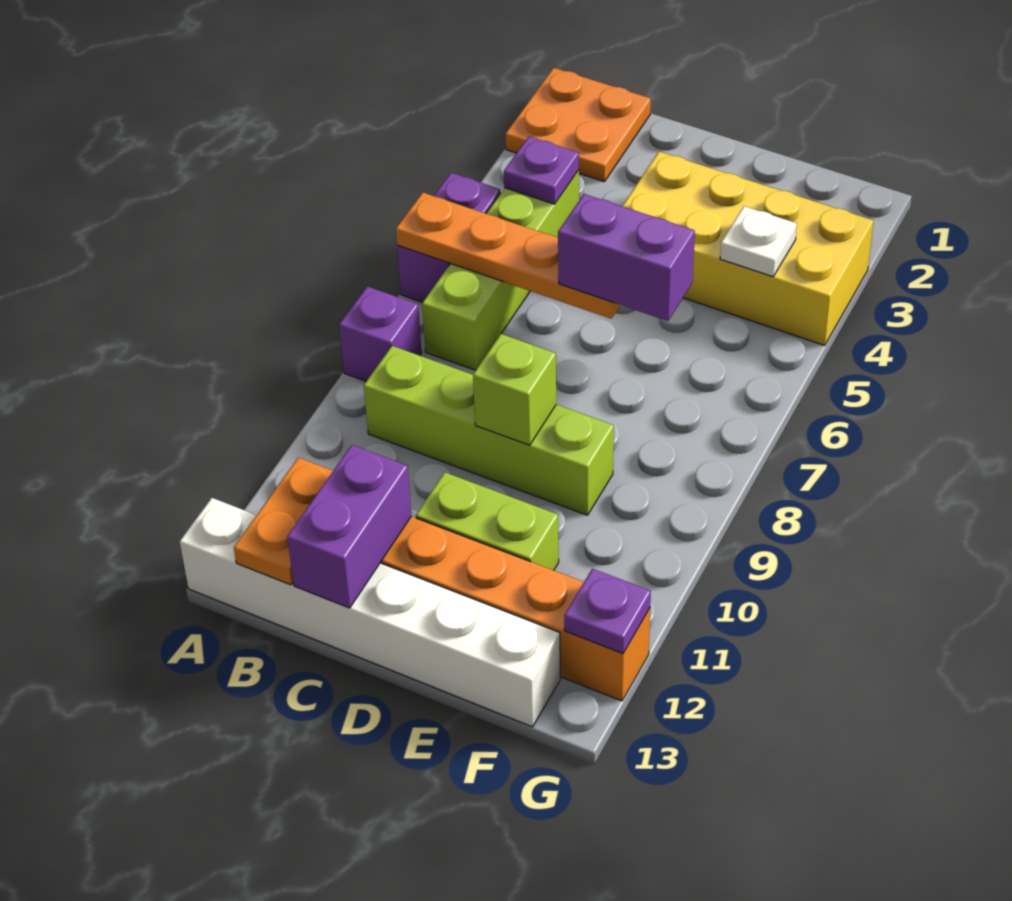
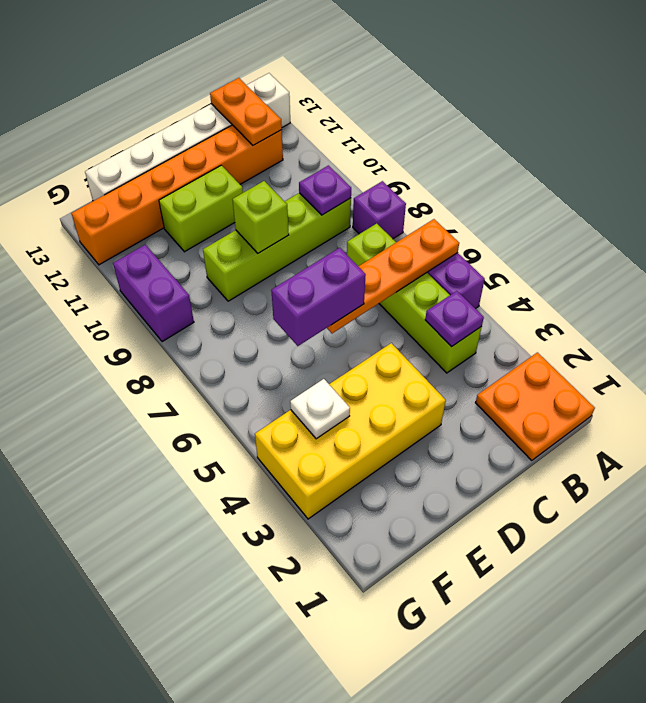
purple 1x2 brick [287,445,411,608] -> purple 1x2 brick moved to [113,245,194,342]
purple 1x1 plate [564,569,651,653] -> purple 1x1 plate moved to [299,165,351,215]

